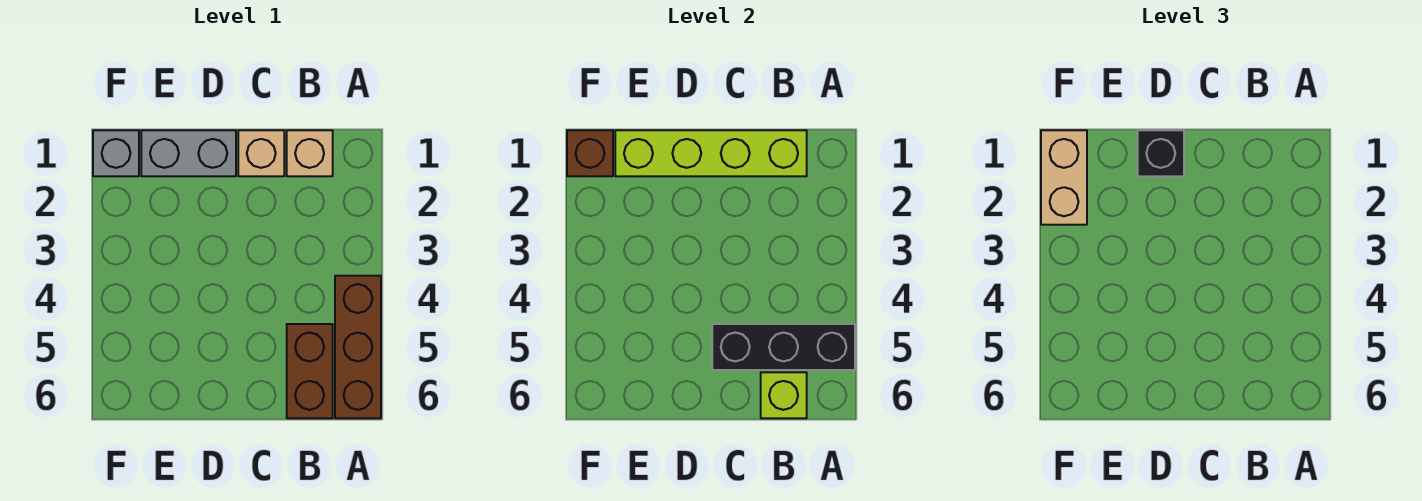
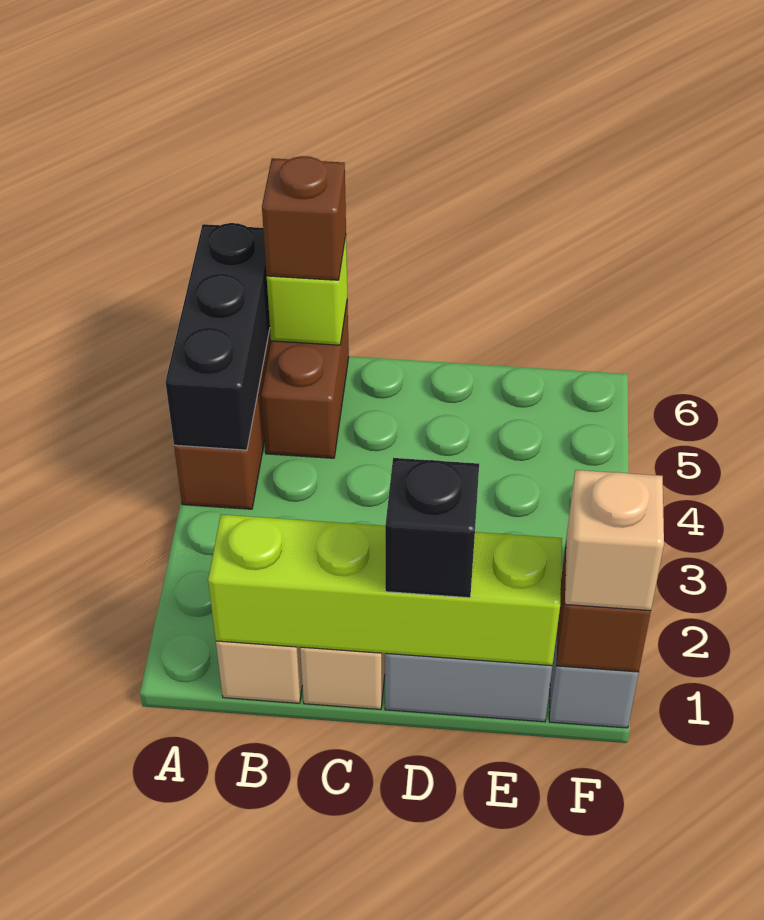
black 1x3 brick [712,324,855,370] -> black 1x3 brick turned to [165,223,270,450]
none -> brown 1x1 brick [262,156,346,280]
tan 1x2 brick [1041,130,1087,225] -> tan 1x1 brick [565,470,664,611]

